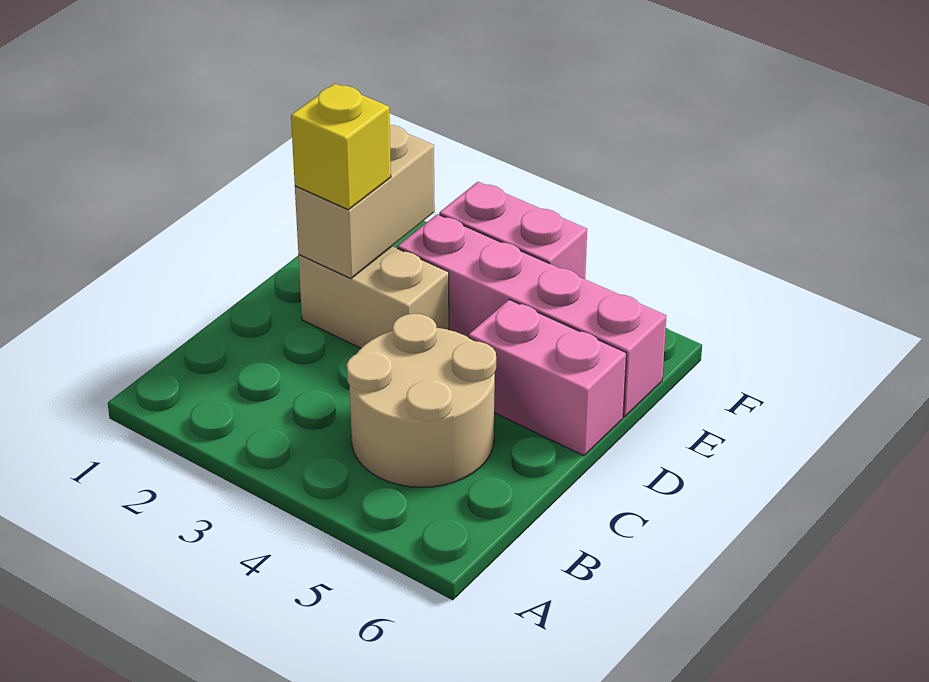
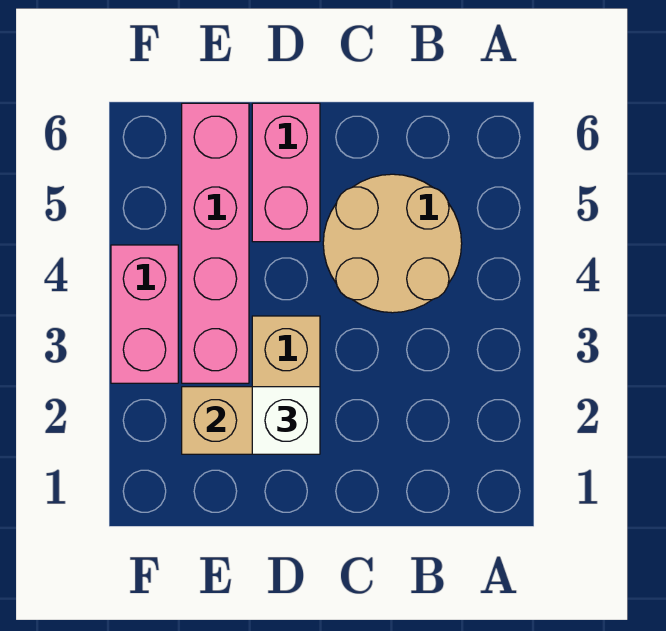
yellow 1x1 brick [291,84,391,210] -> white 1x1 brick [252,387,320,454]

